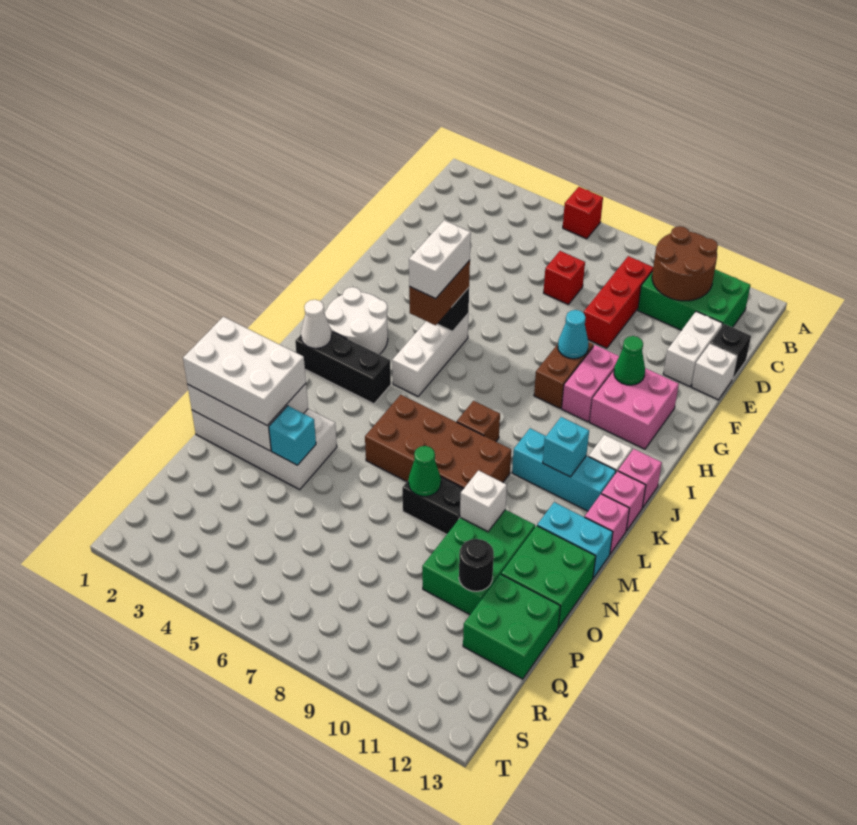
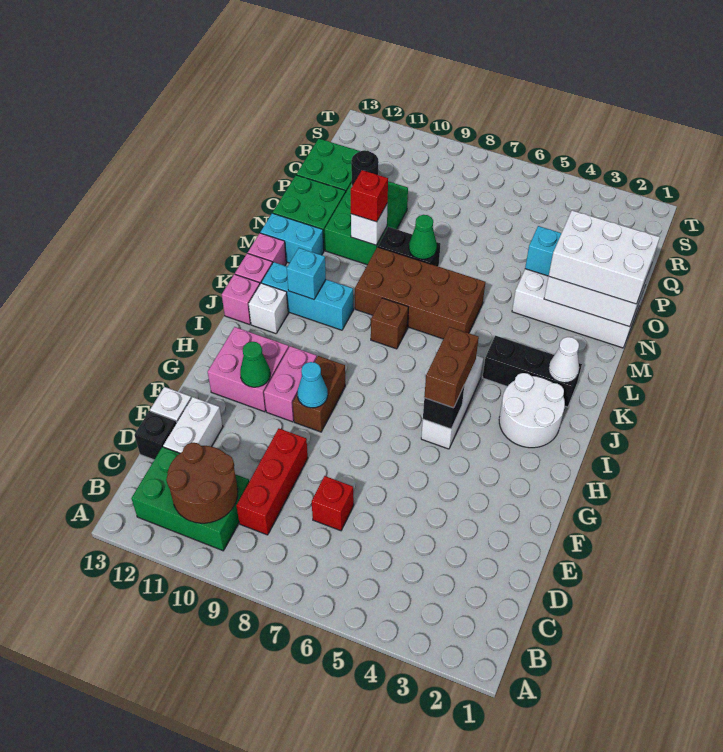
red 1x1 brick [563,187,603,239] -> red 1x1 brick moved to [351,170,388,222]
white 1x2 brick [409,220,471,299] -> none

